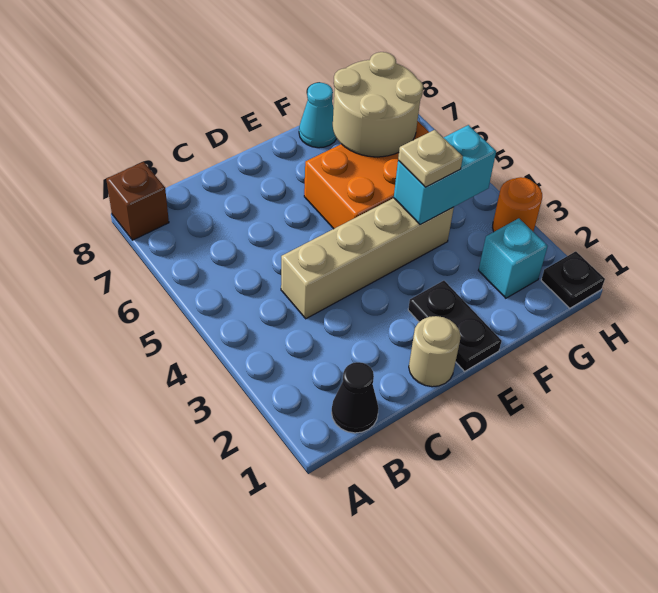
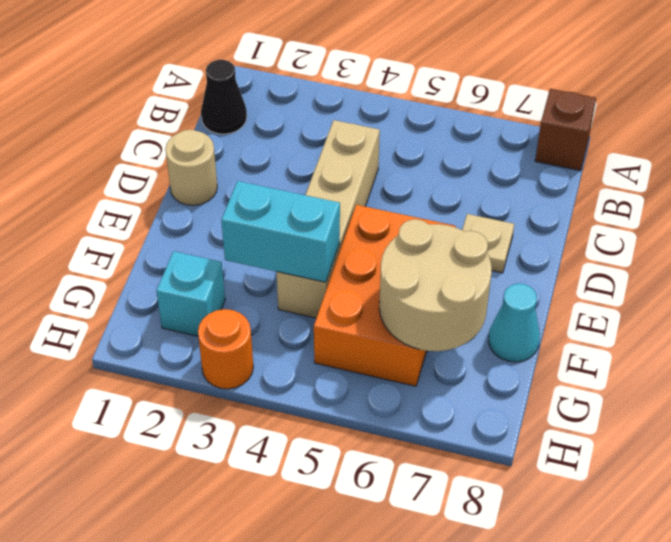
black 1x2 plate [408,281,502,371] -> none
cyan 1x2 brick [394,125,496,225] -> cyan 1x2 brick turned to [221,181,340,282]
tan 1x1 plate [398,130,463,187] -> tan 1x1 plate moved to [462,214,514,273]
black 1x1 plate [541,251,605,308] -> none

